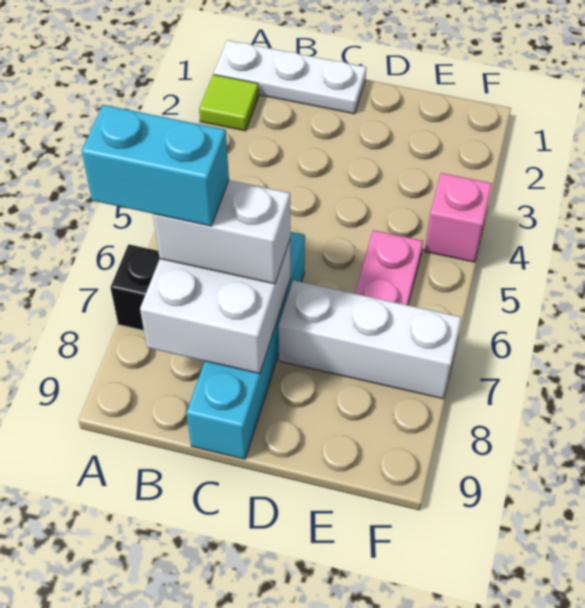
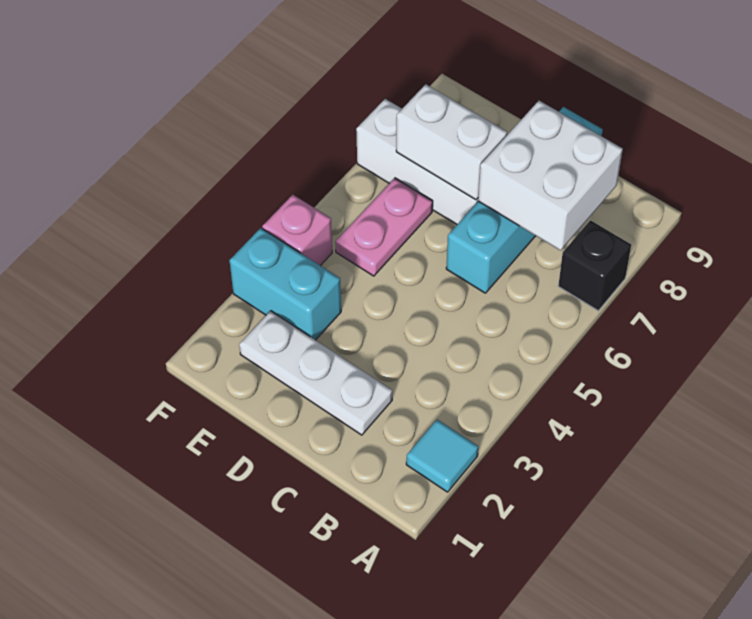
white 1x3 plate [214,40,366,114] -> white 1x3 plate moved to [239,311,392,435]
lime 1x1 tile [199,75,259,131] -> cyan 1x1 tile [406,420,478,492]
cyan 1x2 brick [82,105,229,226] -> cyan 1x2 brick moved to [229,228,341,340]
white 1x2 brick [153,180,290,284] -> white 1x2 brick moved to [396,84,507,200]

